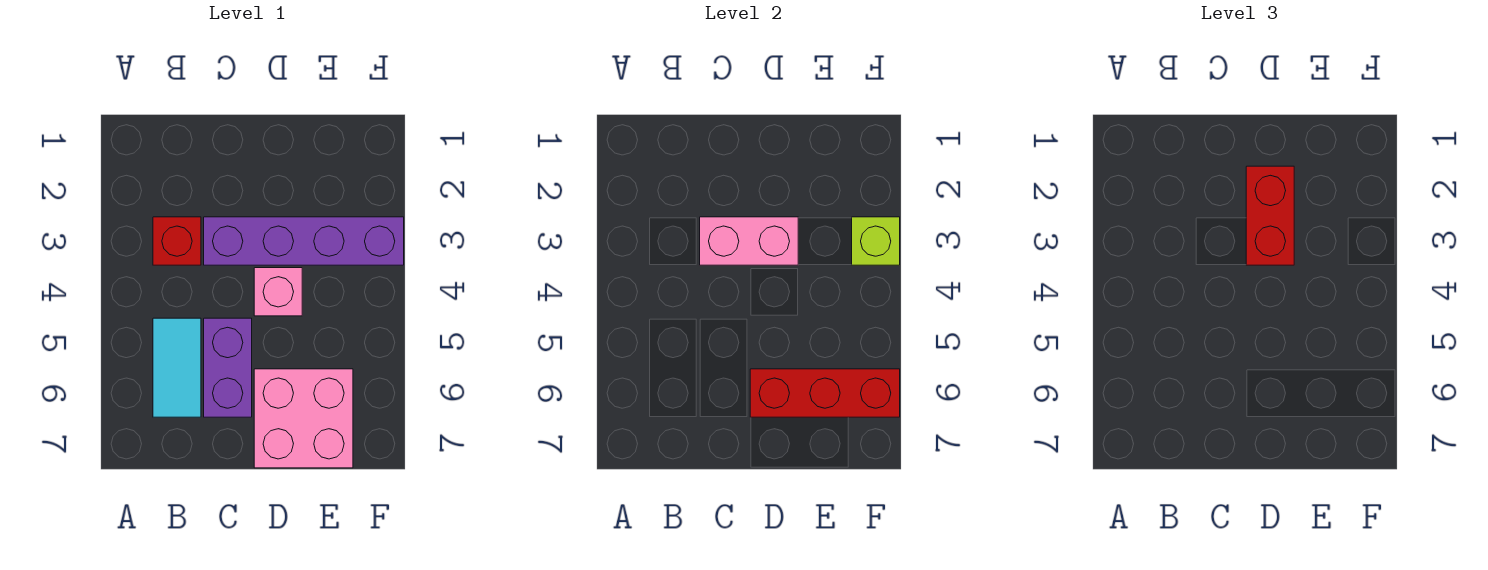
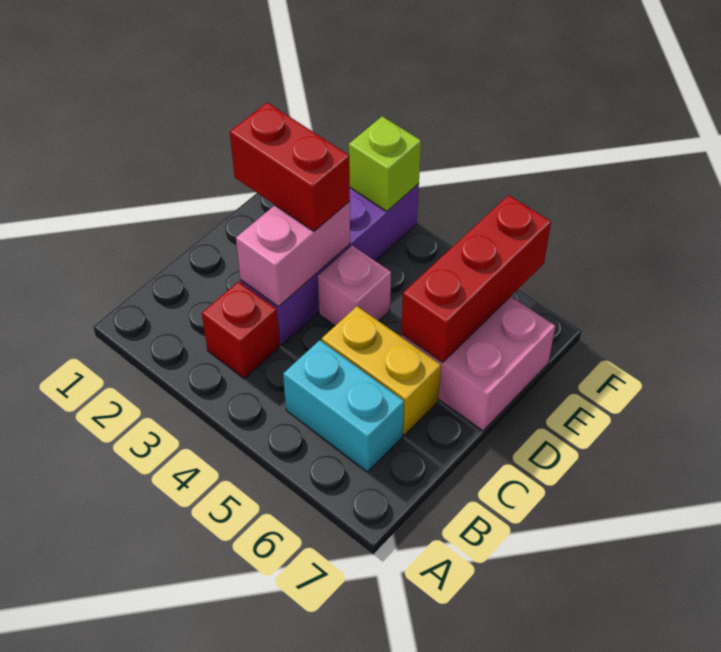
cyan 1x2 tile [153,318,201,417] -> cyan 1x2 brick [283,340,404,472]
purple 1x2 brick [204,318,252,417] -> yellow 1x2 brick [322,306,441,435]

